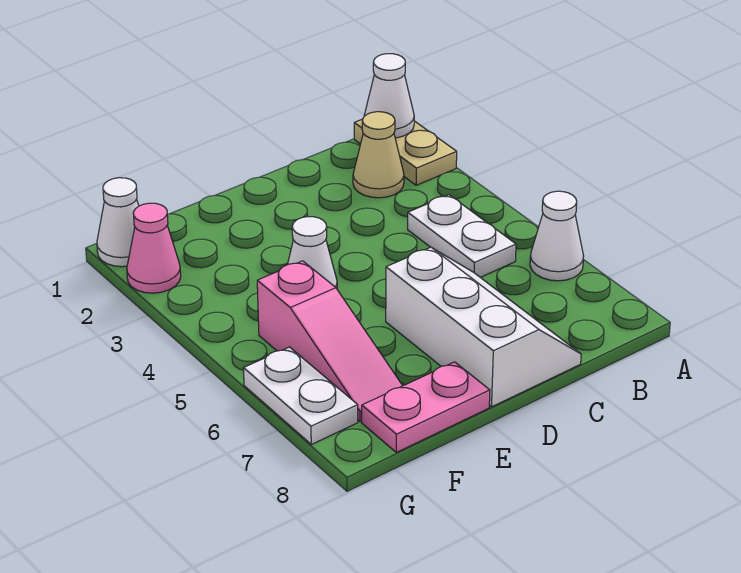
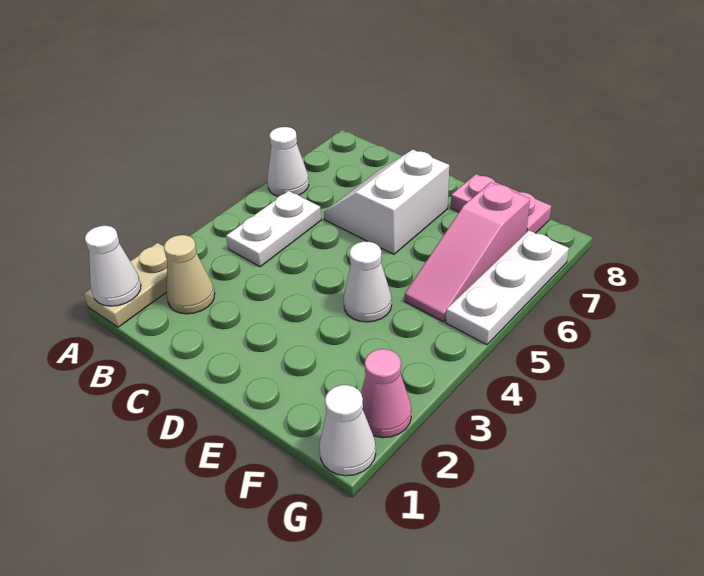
white 2x3 slope [386,247,581,407] -> white 2x2 slope [324,150,449,254]
pink 1x3 slope [257,261,403,422] -> pink 1x3 slope turned to [405,182,530,322]
white 1x2 plate [243,347,358,444] -> white 1x3 plate [446,230,569,345]

